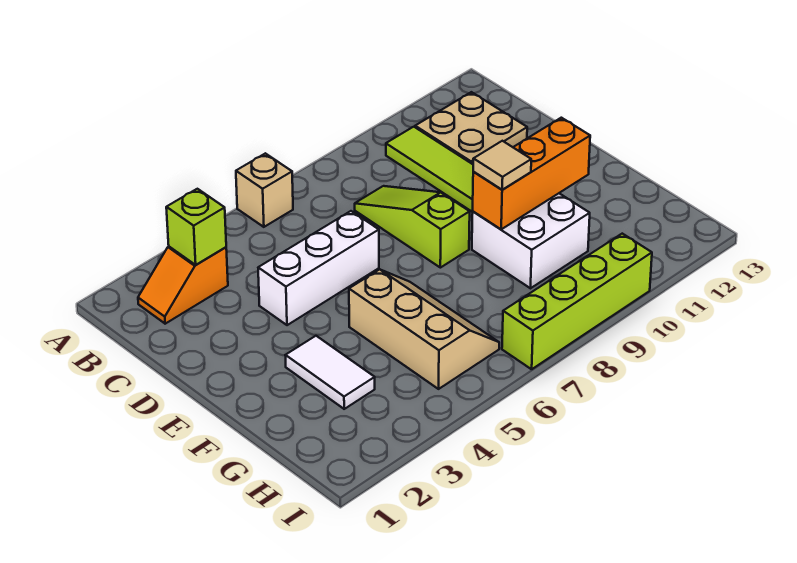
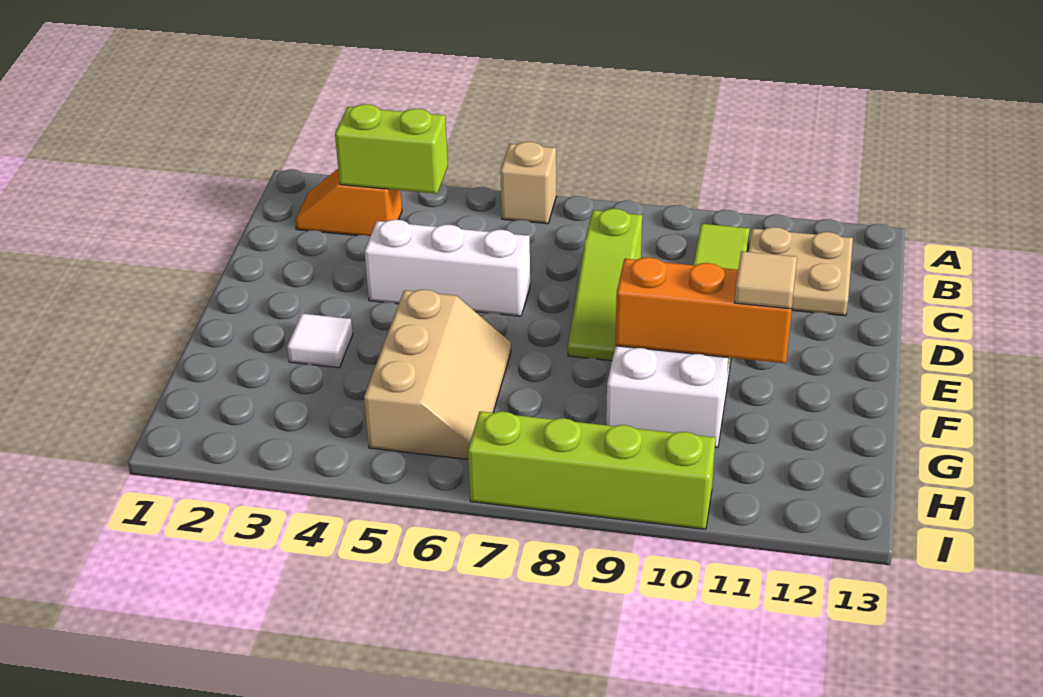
lime 1x1 brick [166,189,226,265] -> lime 1x2 brick [335,104,448,194]
lime 1x3 slope [355,186,470,268] -> lime 1x3 slope turned to [568,209,642,361]
white 1x2 tile [285,336,375,409] -> white 1x1 tile [287,314,353,368]
tan 1x1 tile [473,141,531,190] -> tan 1x1 tile moved to [735,251,797,309]

